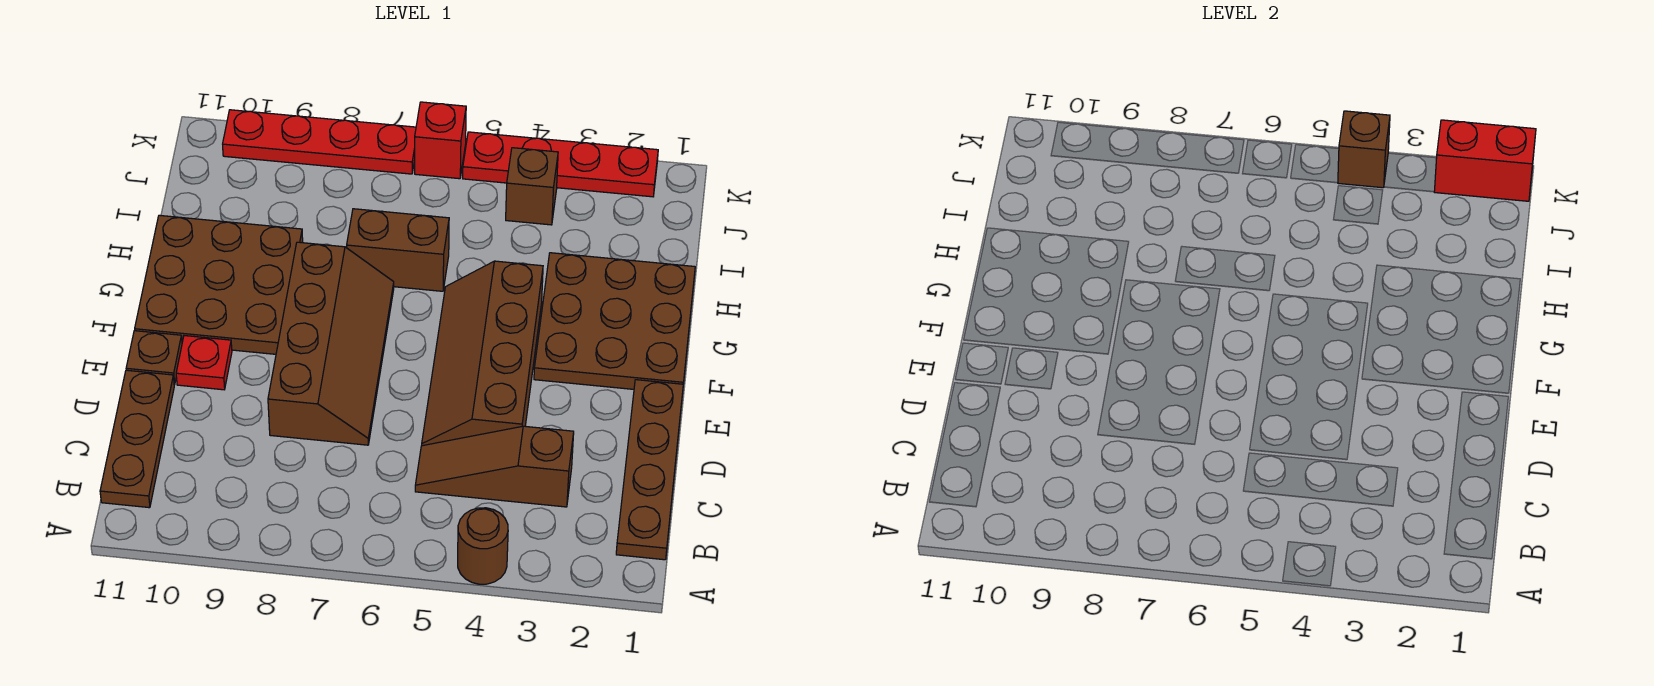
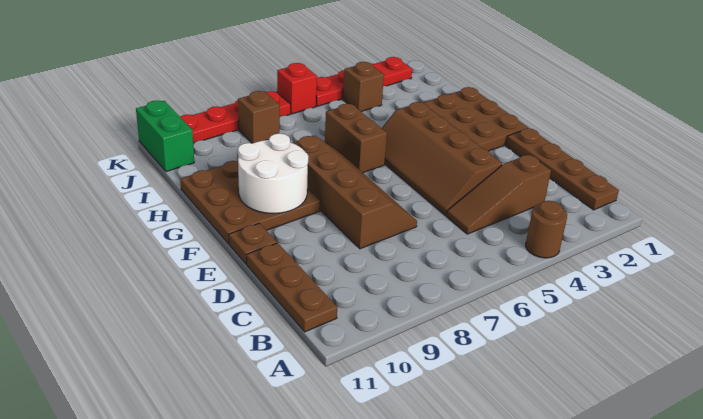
red 1x1 plate [176,336,232,390] -> none
none -> white 2x2 round brick [238,133,308,213]
brown 1x2 brick [347,209,449,291] -> brown 1x2 brick turned to [325,104,387,173]
none -> green 1x2 brick [136,101,194,172]
red 1x2 brick [1434,120,1536,201] -> none
brown 1x1 brick [1338,111,1390,188] -> brown 1x1 brick moved to [238,91,280,143]

